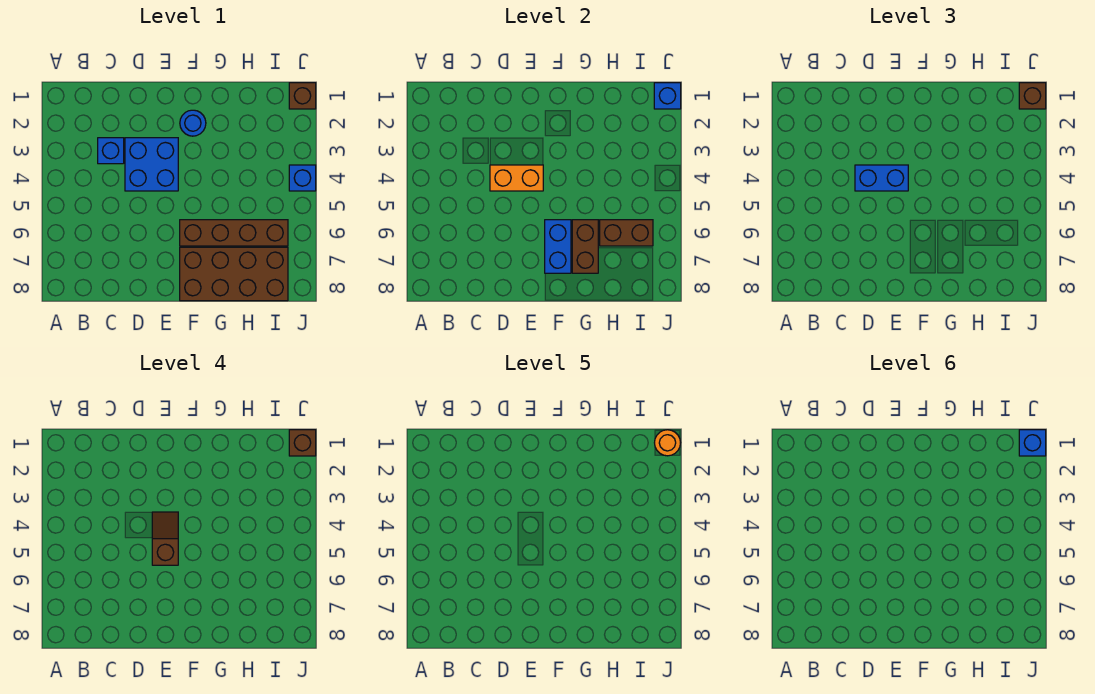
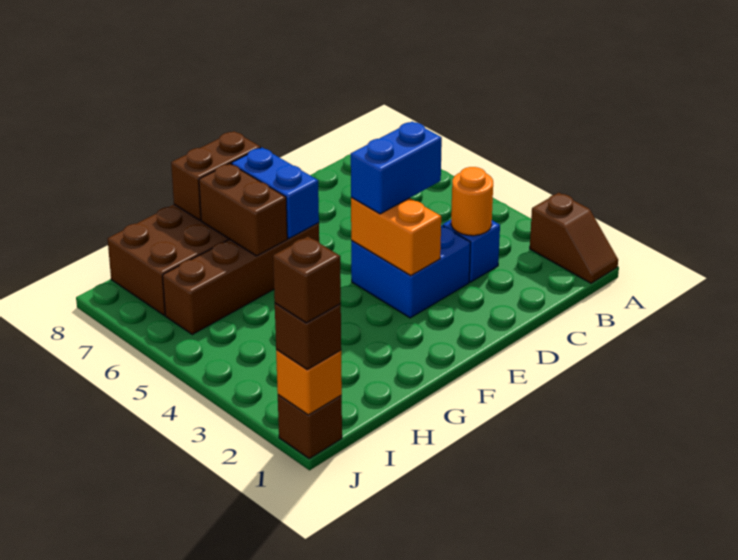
orange 1x2 brick [490,165,543,191] -> orange 1x2 brick turned to [351,198,441,276]
brown 1x2 slope [152,512,178,565] -> brown 1x2 slope moved to [530,193,618,283]
blue 1x1 round brick [180,110,206,136] -> none
brown 1x2 brick [600,220,653,246] -> brown 1x2 brick moved to [171,131,261,220]
blue 1x1 brick [654,83,681,109] -> orange 1x1 brick [276,350,342,415]
orange 1x1 round brick [655,430,681,456] -> orange 1x1 round brick moved to [451,167,493,236]
blue 1x1 brick [1019,430,1046,456] -> none
blue 1x1 brick [289,165,316,191] -> none

